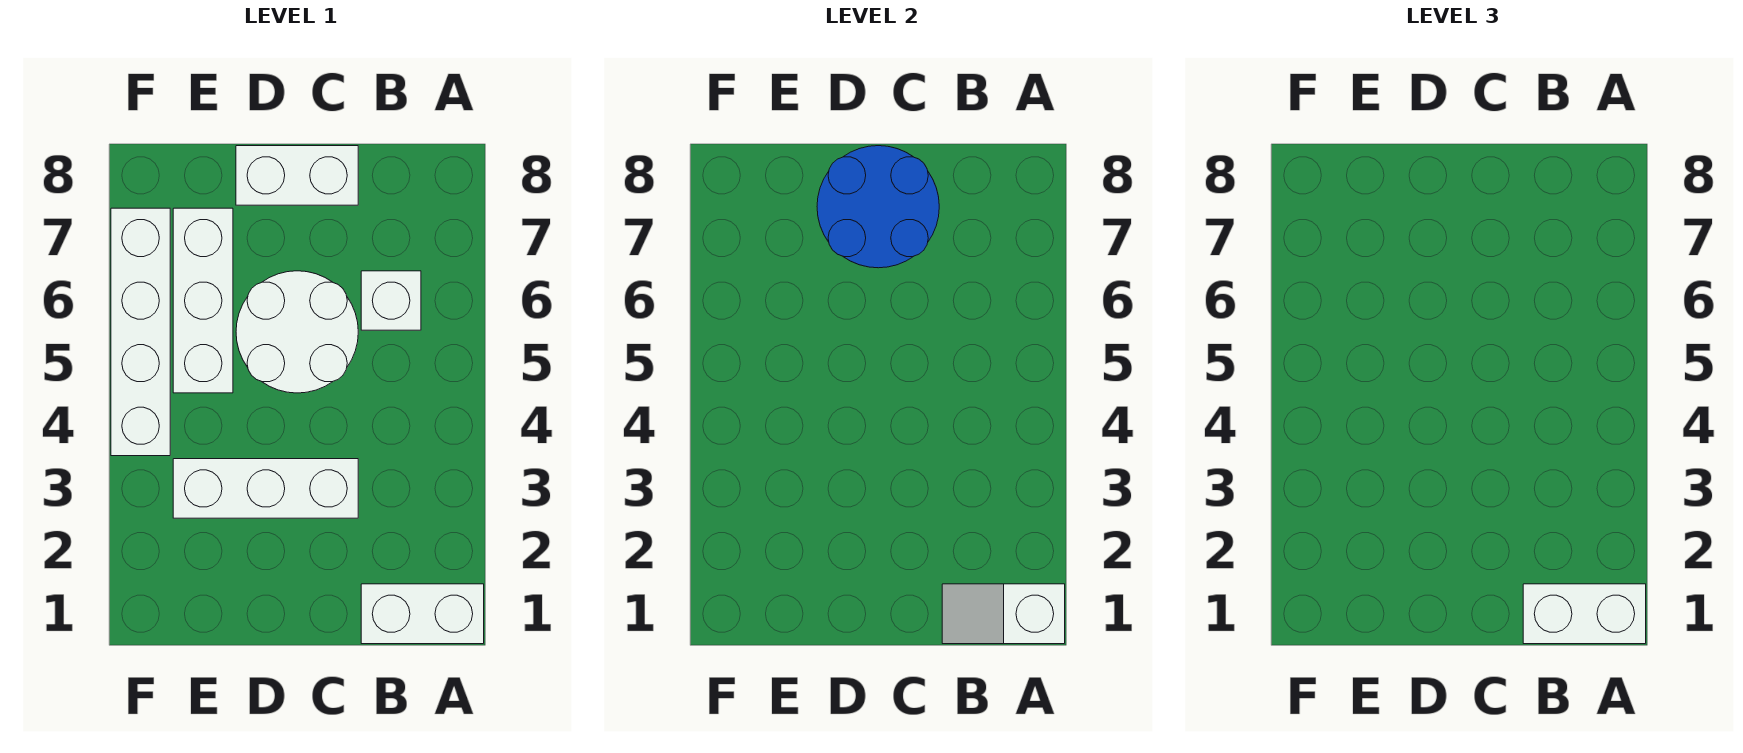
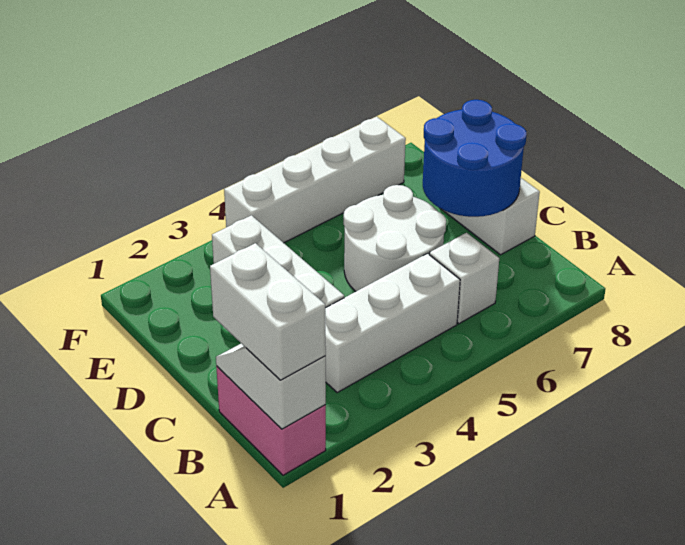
white 1x2 brick [361,584,484,644] -> pink 1x2 brick [216,366,326,475]
white 1x3 brick [173,208,233,393] -> white 1x3 brick moved to [325,254,460,392]

